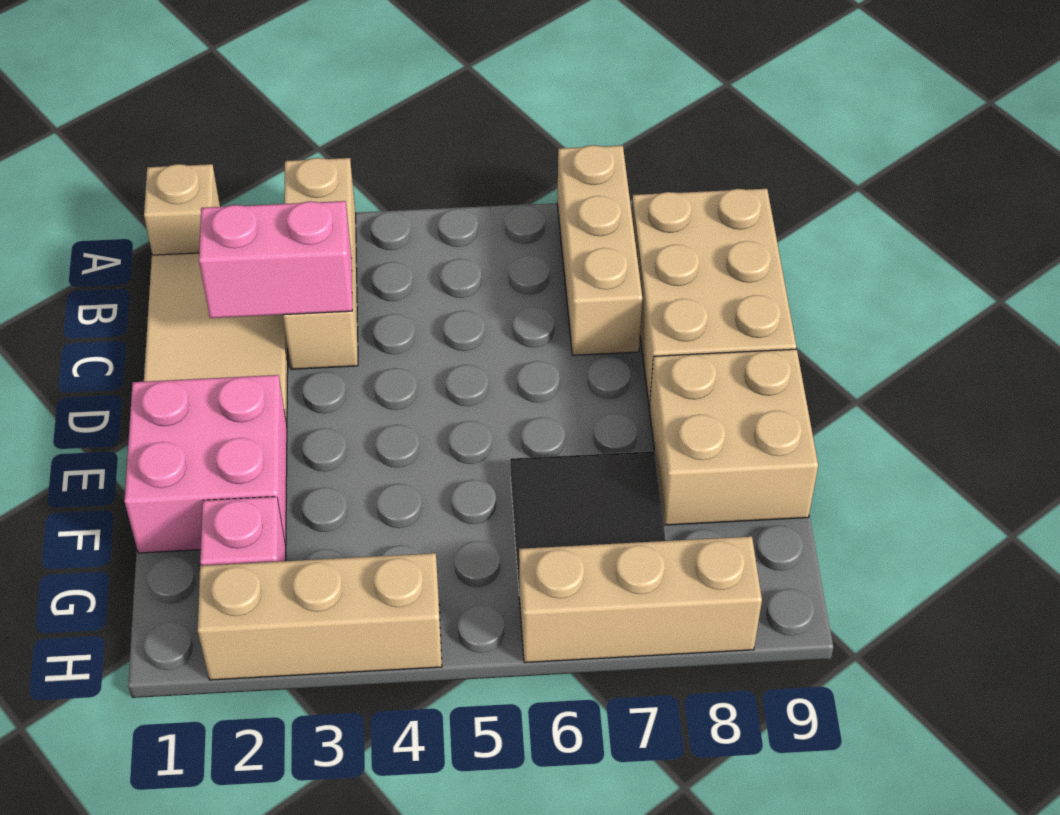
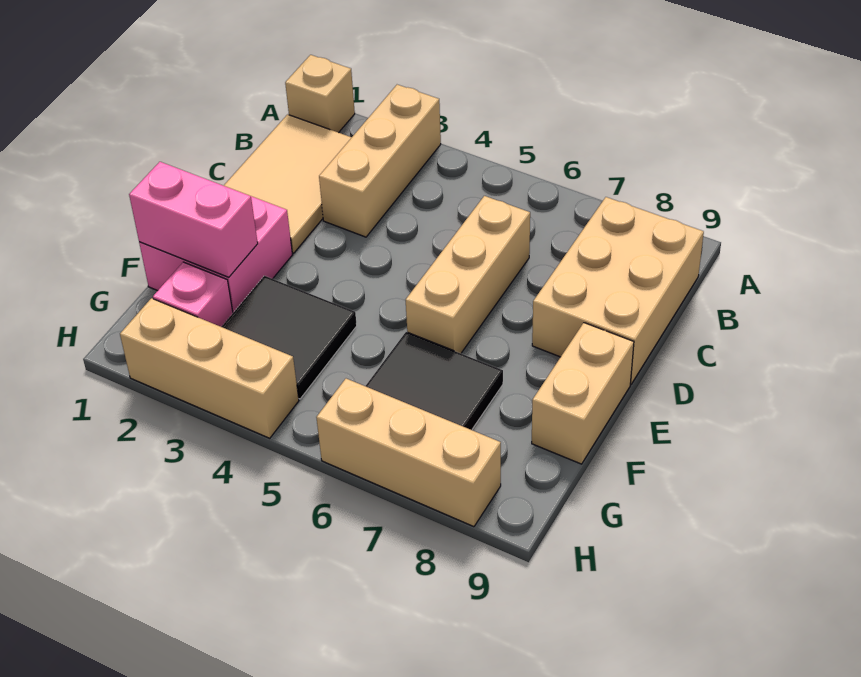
tan 1x3 brick [557,145,642,355] -> tan 1x3 brick moved to [406,196,530,353]
pink 1x2 brick [199,201,352,318] -> pink 1x2 brick moved to [129,162,258,277]
tan 2x2 brick [649,349,818,525] -> tan 1x2 brick [532,323,634,464]
none -> black 2x2 tile [222,276,357,399]

